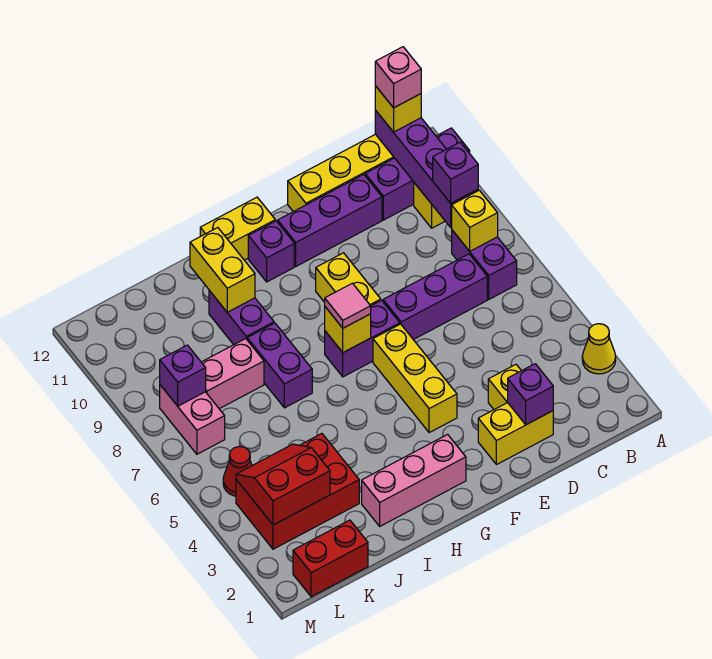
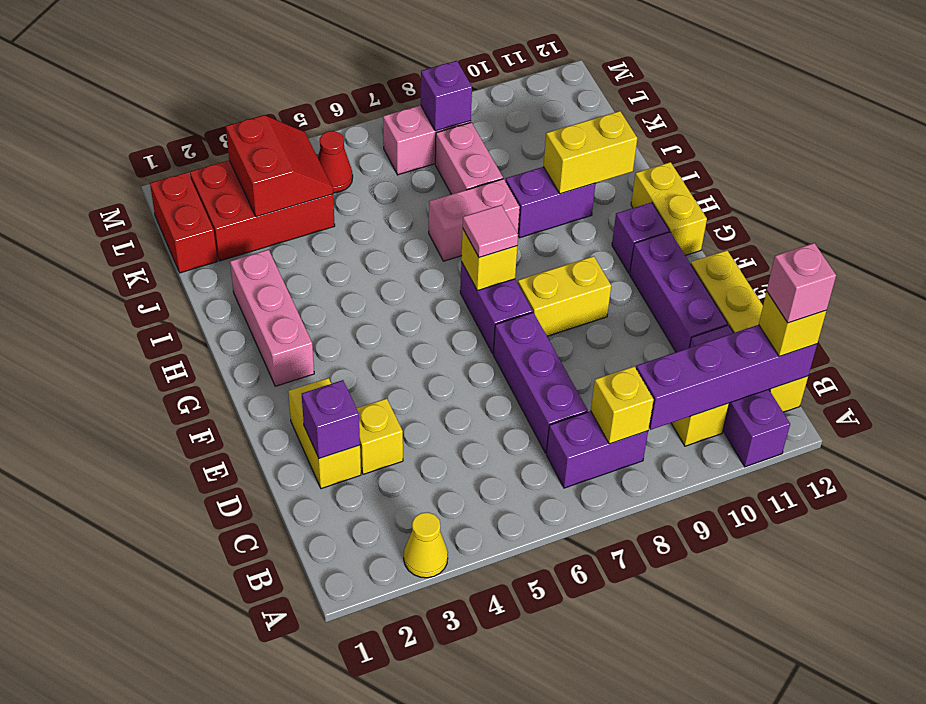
purple 1x1 brick [433,142,478,203] -> none
yellow 1x3 brick [373,324,457,433] -> none
purple 1x2 brick [247,323,312,408] -> pink 1x2 brick [429,179,520,261]
red 2x3 brick [236,434,359,549] -> red 2x3 brick turned to [190,160,335,261]

